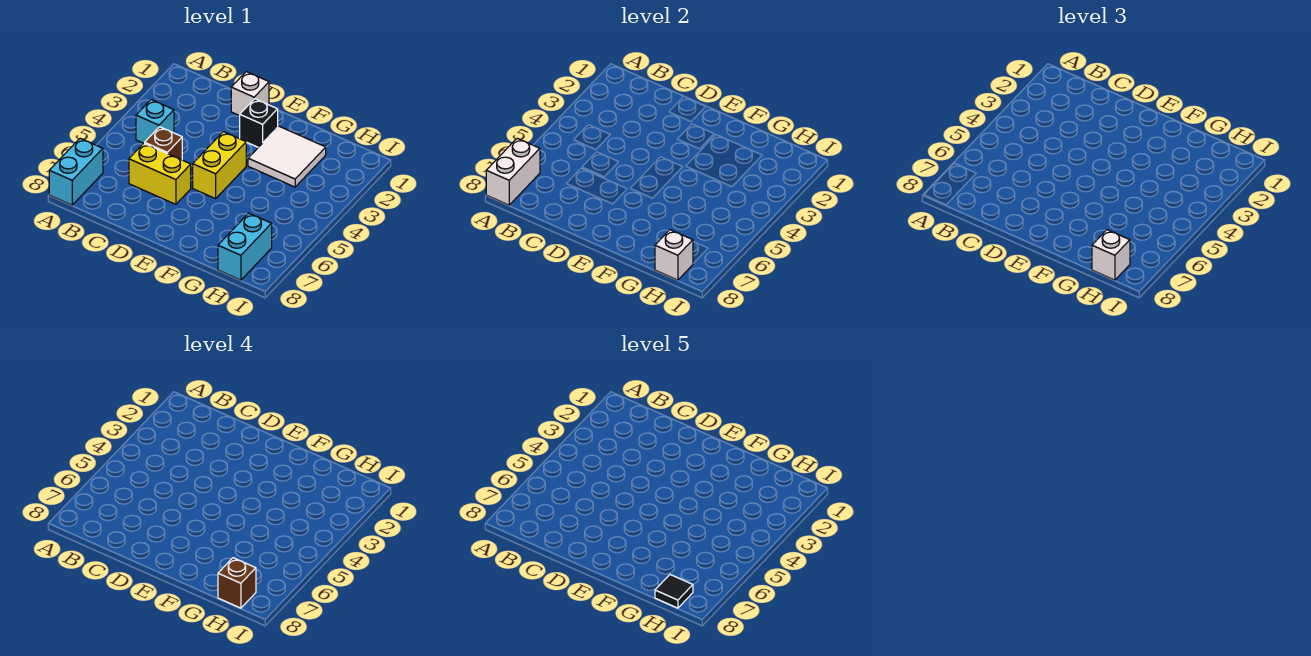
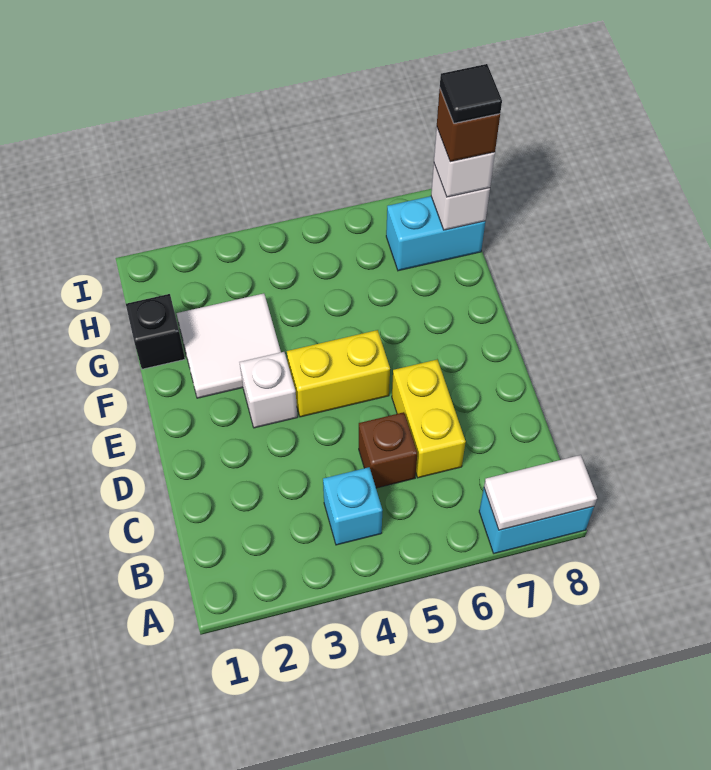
white 1x2 brick [486,138,540,205] -> white 1x2 tile [484,455,597,530]
white 1x1 brick [231,72,269,116] -> white 1x1 brick moved to [240,352,298,428]
black 1x1 brick [240,99,278,147] -> black 1x1 brick moved to [126,294,185,369]

